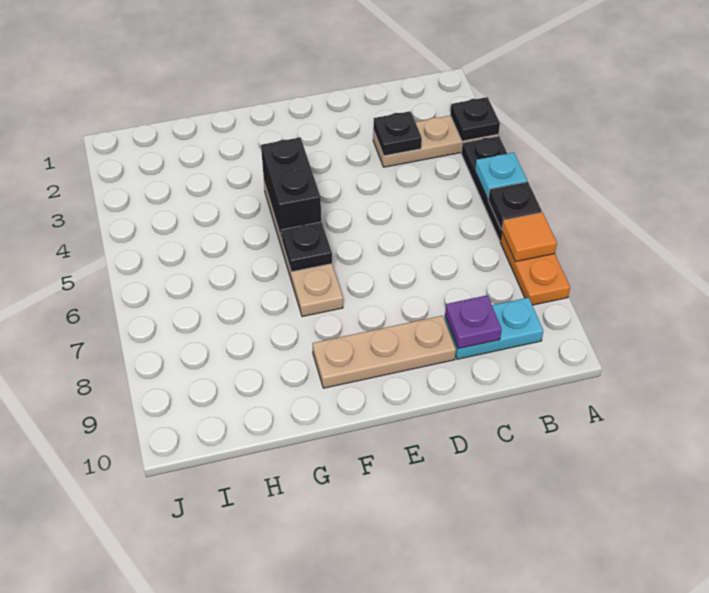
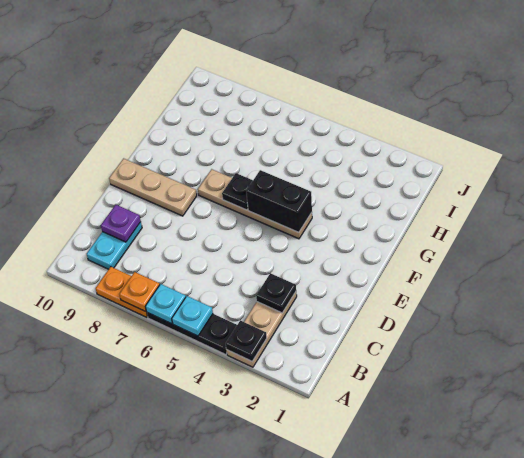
black 1x1 plate [488,182,542,230] -> cyan 1x1 plate [146,284,186,324]
orange 1x1 tile [502,212,557,262] -> orange 1x1 plate [119,272,160,311]
tan 1x3 plate [312,316,456,388] -> tan 1x3 plate turned to [109,158,197,216]

